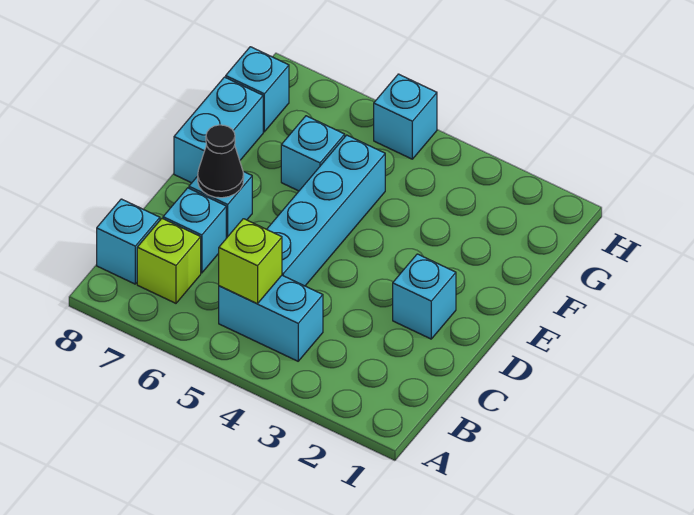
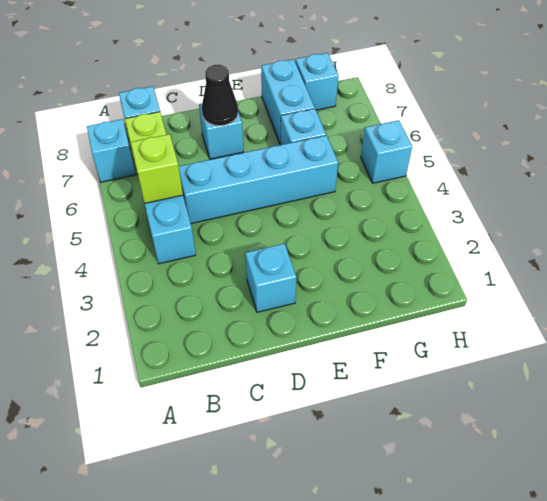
cyan 1x1 brick [163,188,226,273] -> cyan 1x1 brick moved to [87,119,136,182]
cyan 1x2 brick [174,77,263,183] -> cyan 1x2 brick turned to [261,59,315,145]

